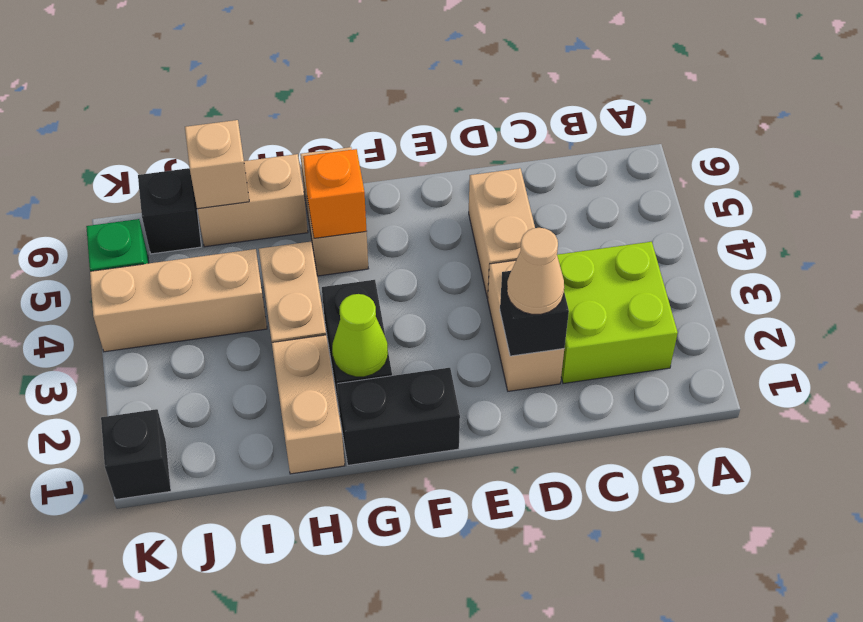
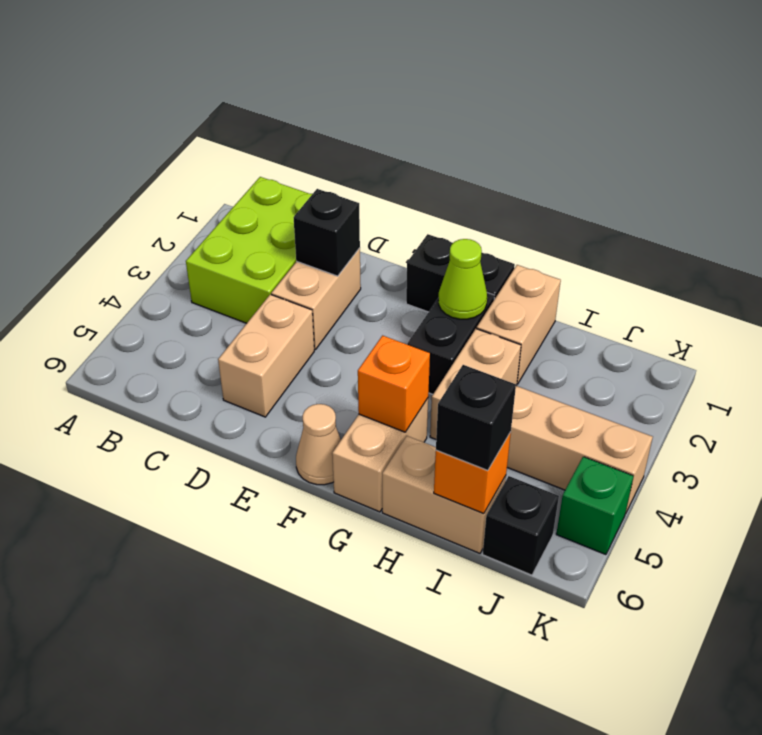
lime 2x2 brick [557,242,678,384] -> lime 2x3 brick [186,177,312,323]
tan 1x1 cone [507,228,564,314] -> tan 1x1 cone moved to [296,404,341,485]
tan 1x1 brick [185,120,249,209] -> orange 1x1 brick [434,432,511,514]
black 1x1 brick [101,409,171,499] -> black 1x1 brick moved to [436,365,516,470]

